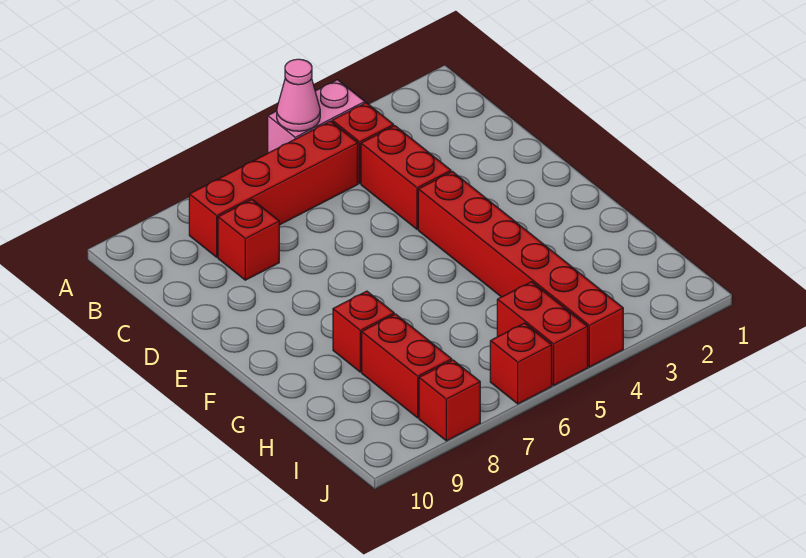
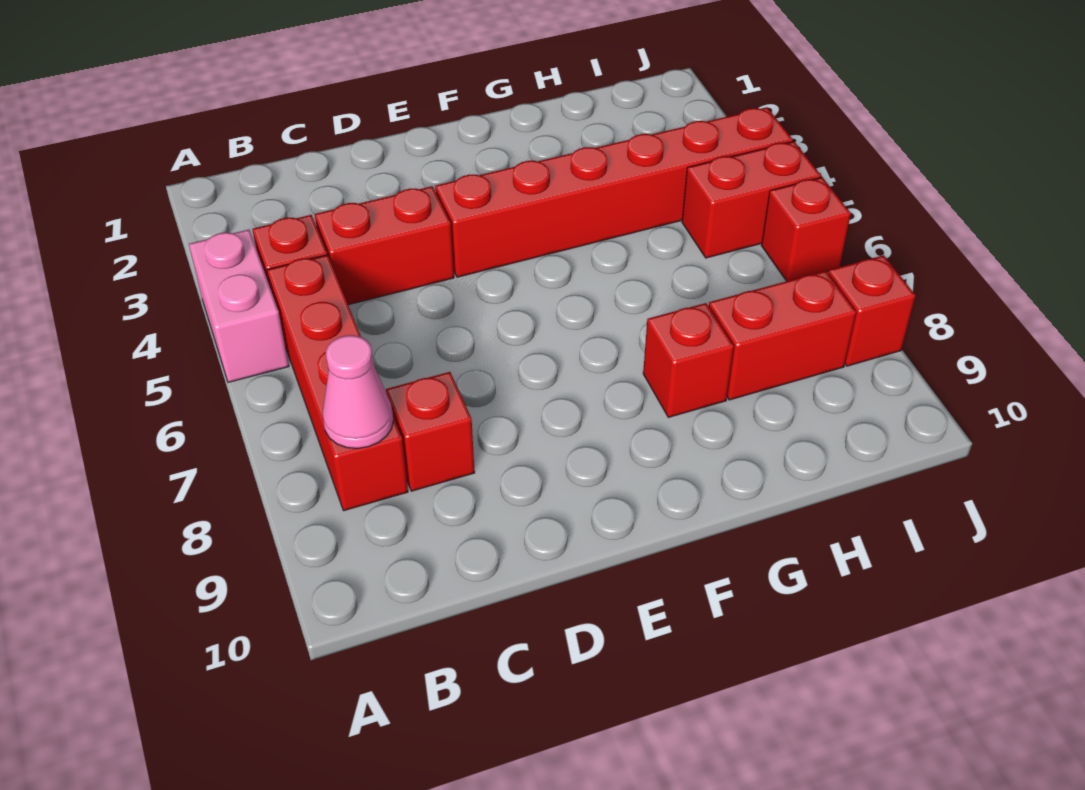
pink 1x1 cone [277,59,320,131] -> pink 1x1 cone moved to [323,335,393,449]

